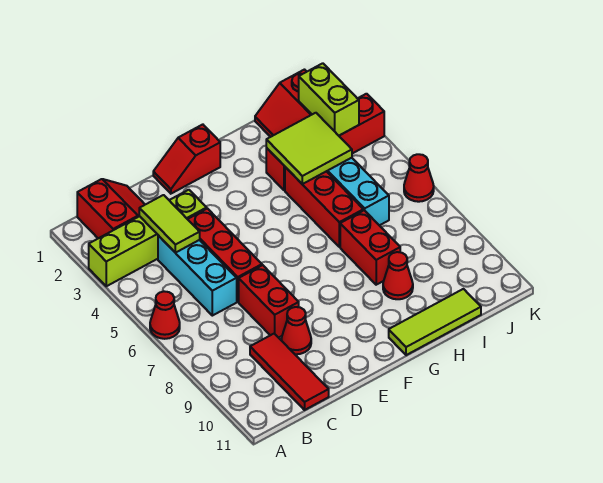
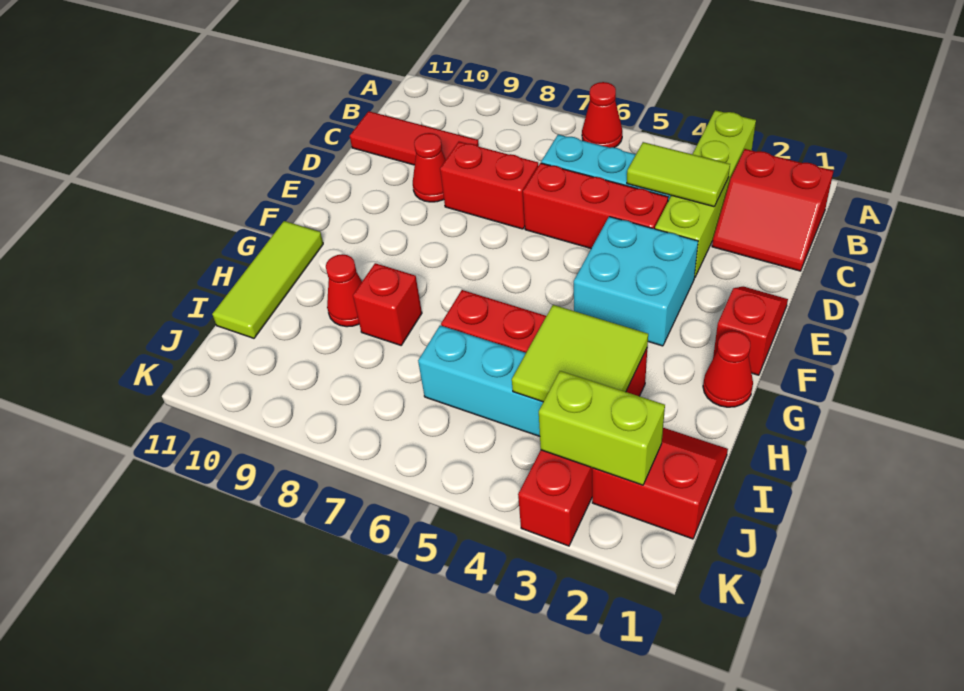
none -> cyan 2x2 brick [574,217,698,346]
red 1x2 brick [340,210,400,285] -> red 1x1 brick [353,263,422,345]
red 1x1 cone [404,154,434,202] -> red 1x1 cone moved to [703,331,753,407]

